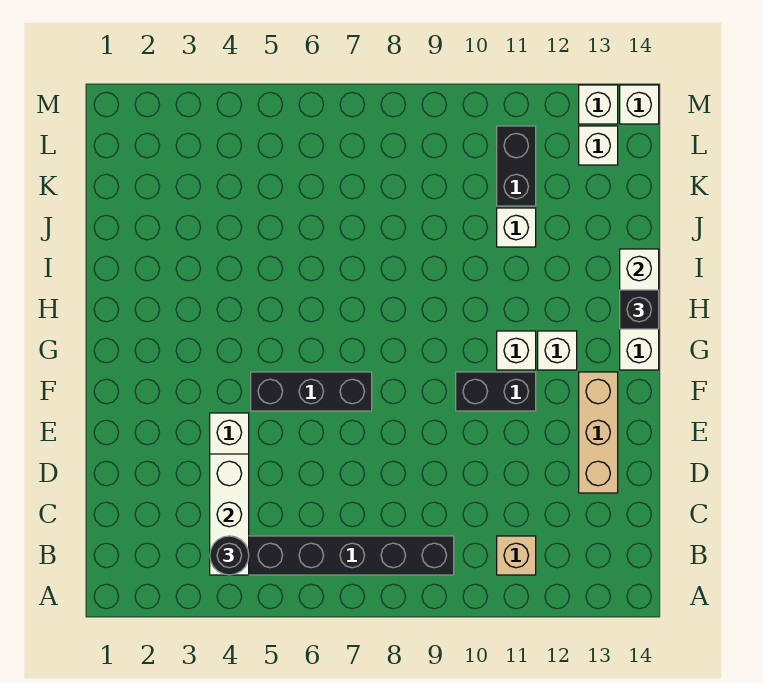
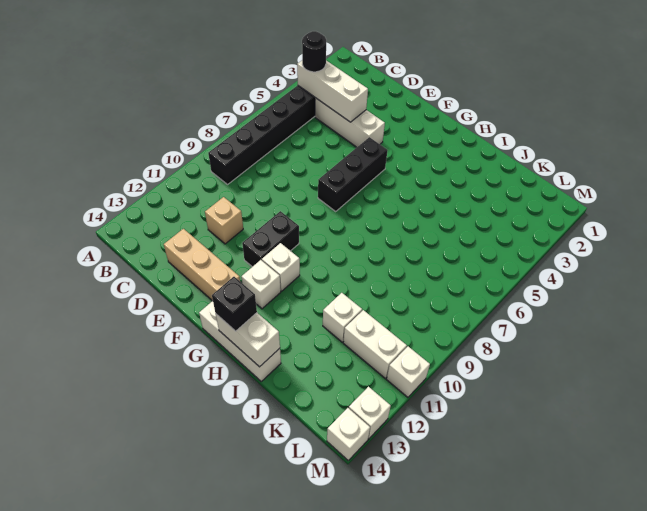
tan 1x1 brick [497,536,536,575] -> tan 1x1 brick moved to [205,197,243,244]
black 1x2 brick [497,126,536,206] -> white 1x2 brick [343,310,407,379]
white 1x1 brick [579,126,618,165] -> white 1x1 brick moved to [387,347,430,397]

